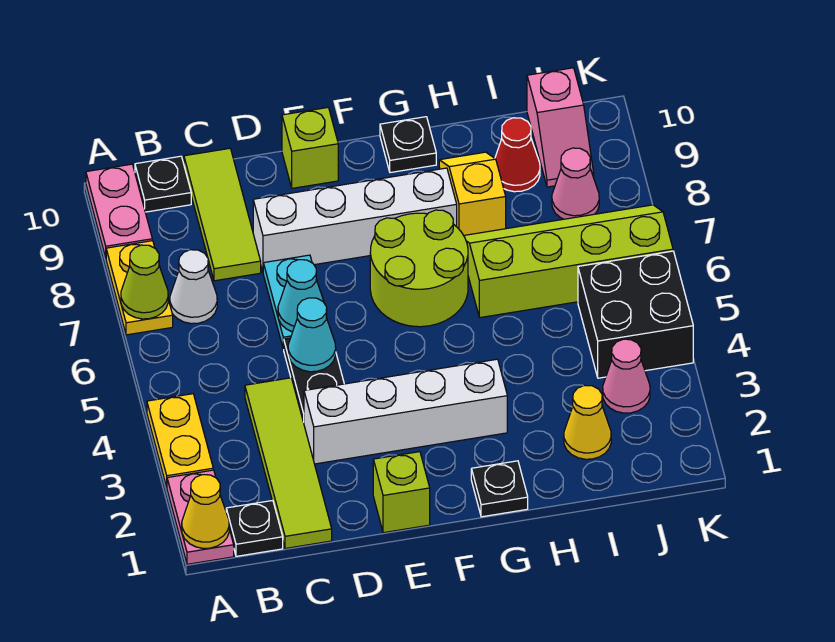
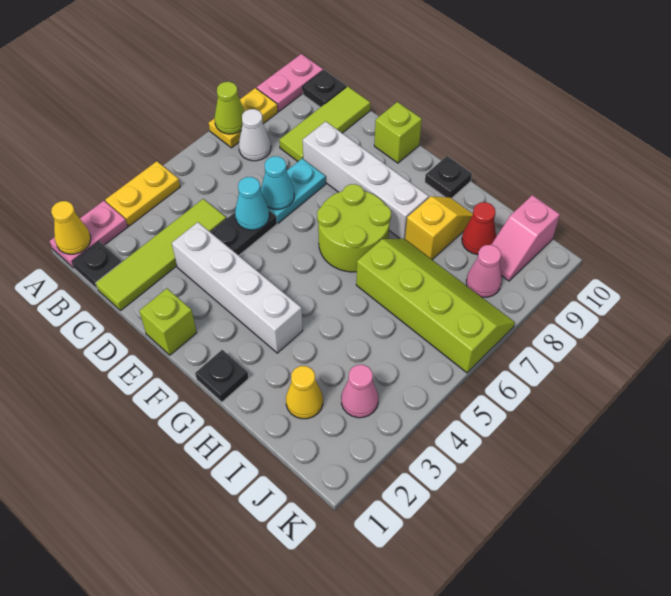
black 2x2 brick [578,251,693,378] -> none

